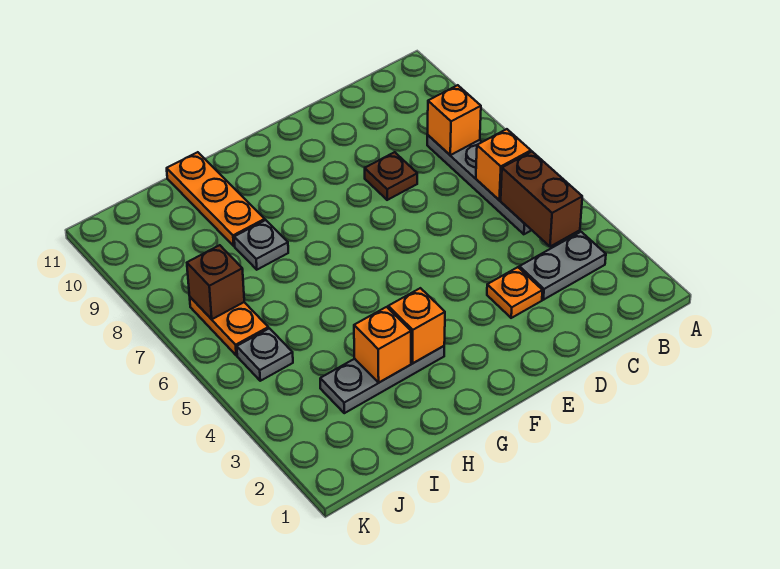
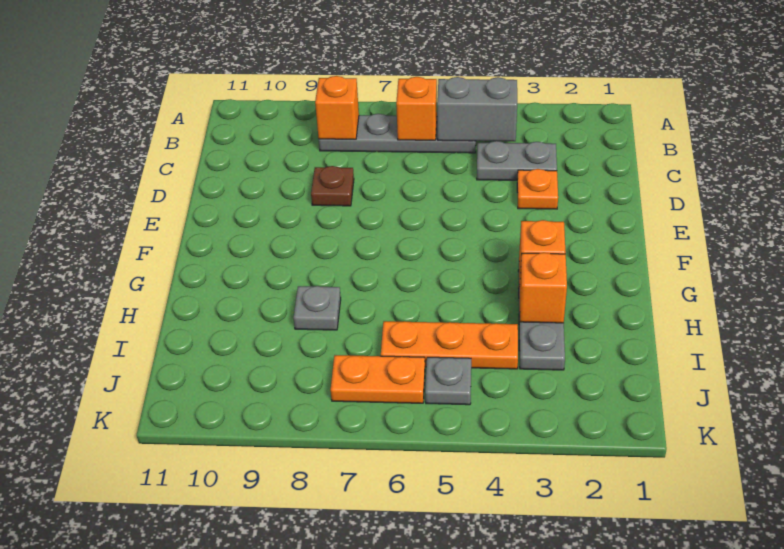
grey 1x2 plate [519,232,606,300] -> grey 1x2 plate turned to [477,141,557,180]
brown 1x2 brick [501,152,582,247] -> grey 1x2 brick [437,77,517,141]
orange 1x3 plate [167,152,265,246] -> orange 1x3 plate moved to [381,321,518,369]
brown 1x1 brick [187,245,244,319] -> none

